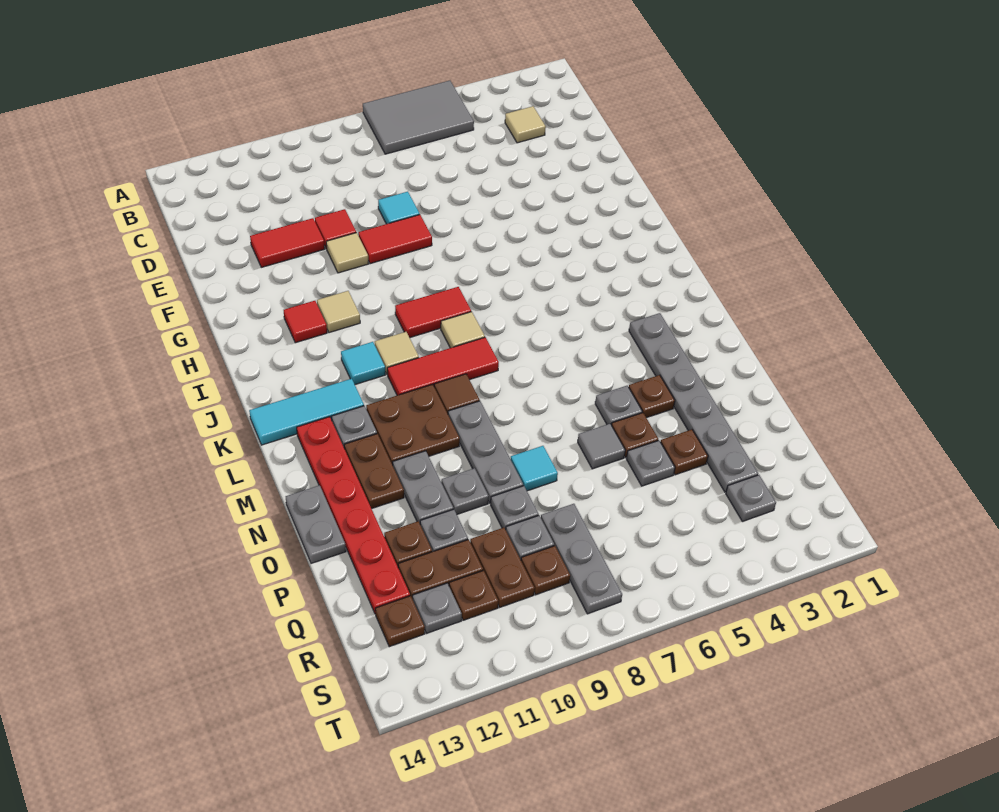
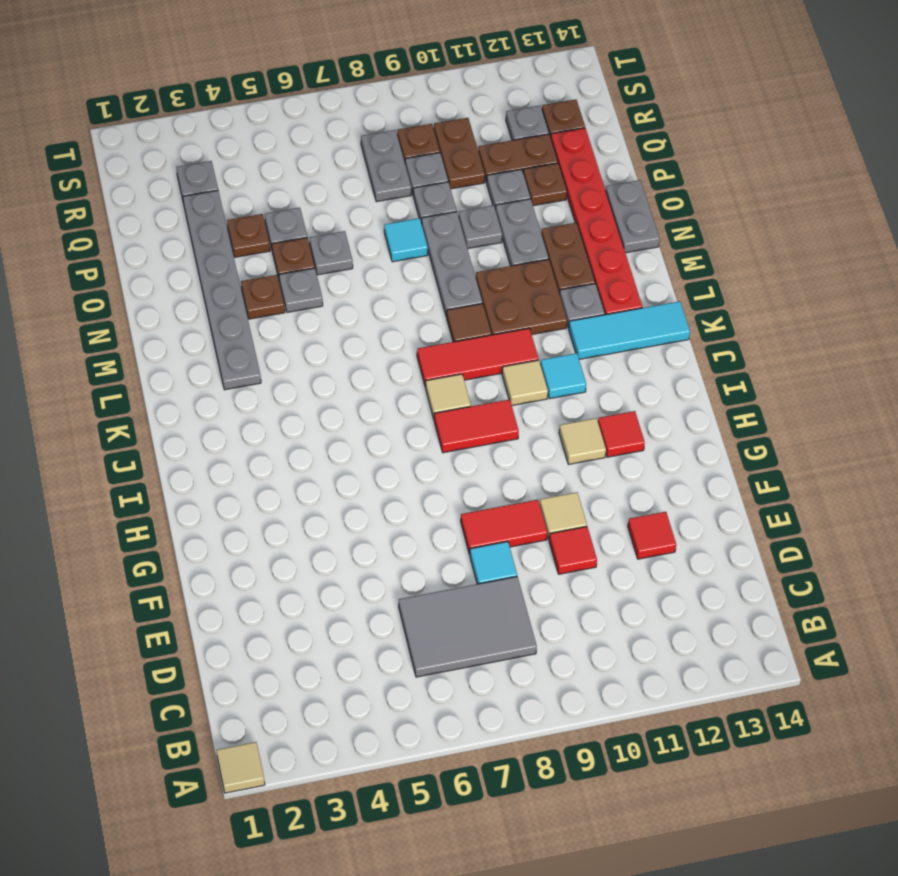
grey 2x3 tile [363,81,474,154] -> grey 2x3 tile moved to [399,577,537,677]
tan 1x1 tile [505,106,546,143] -> tan 1x1 tile moved to [216,742,265,793]
red 1x2 tile [250,218,325,267] -> red 1x1 tile [628,512,676,559]
grey 1x1 tile [578,424,625,469] -> grey 1x1 plate [310,231,353,275]
grey 1x3 plate [541,504,622,614] -> grey 1x2 plate [361,130,411,202]
brown 1x1 plate [449,571,498,620] -> none

